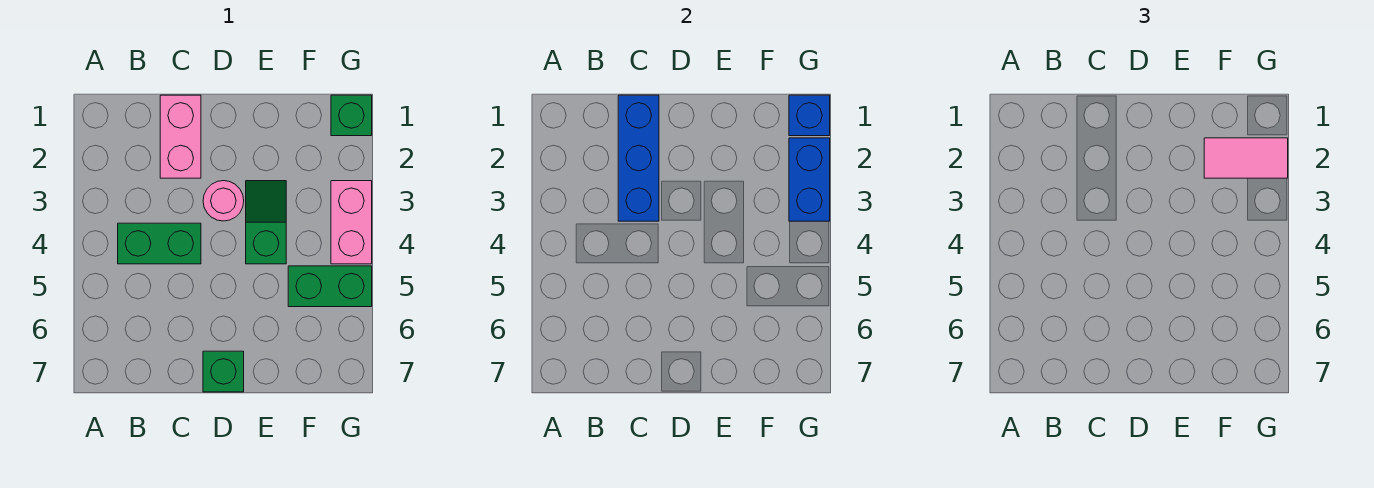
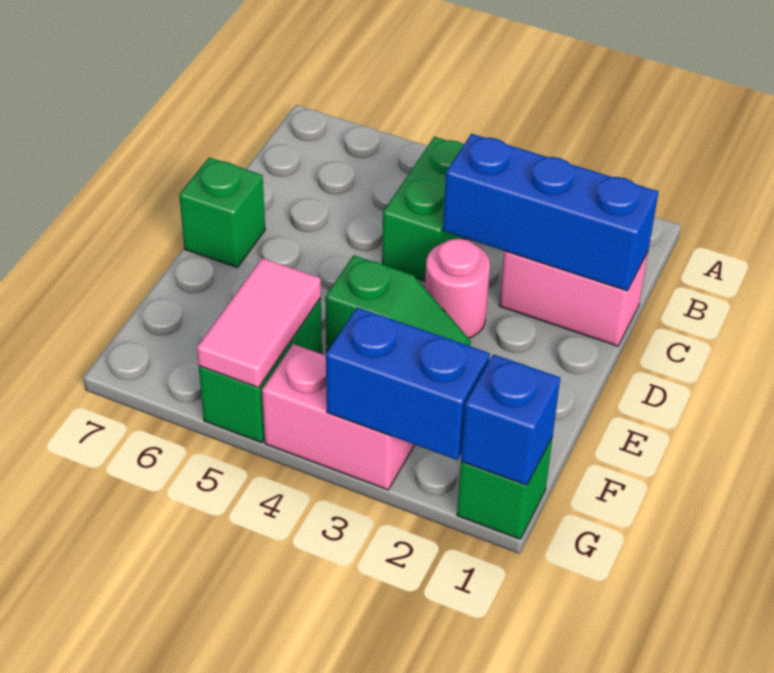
pink 1x2 tile [1204,138,1288,178] -> pink 1x2 tile moved to [197,258,321,388]

